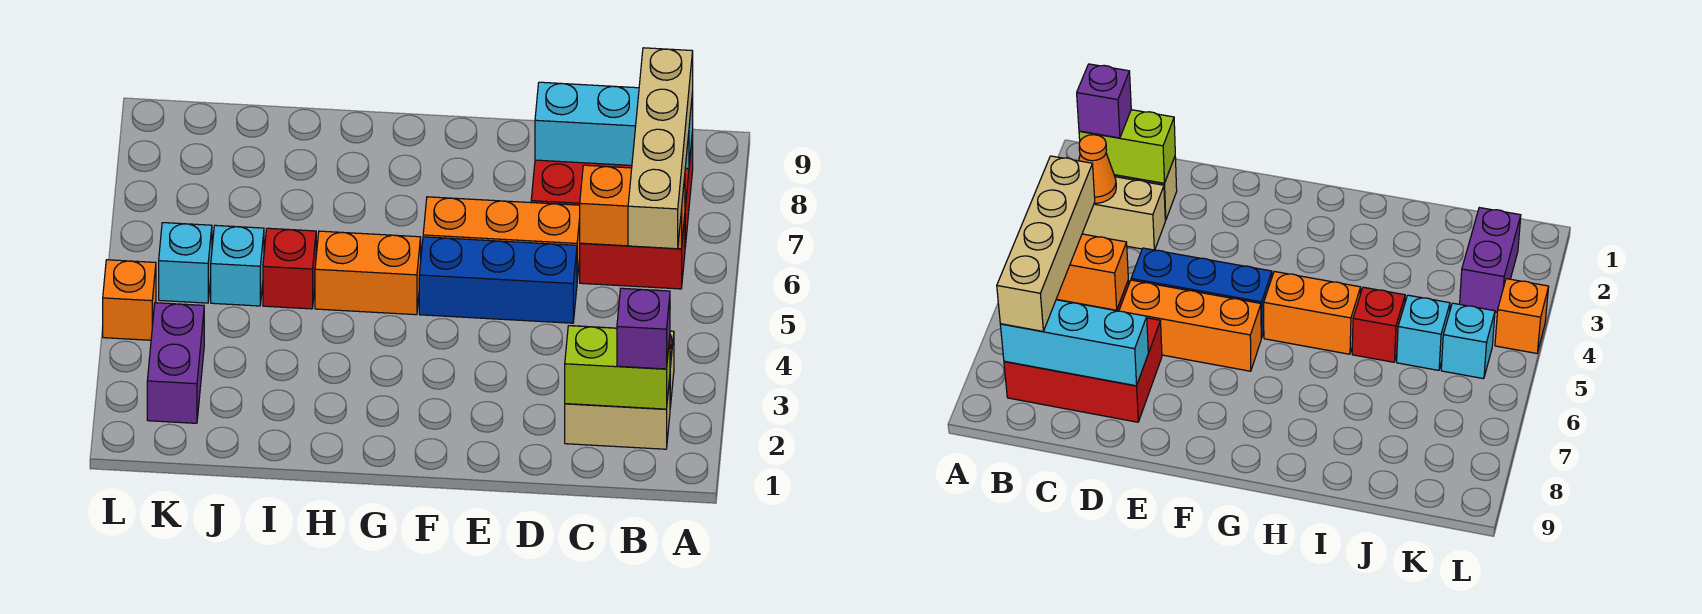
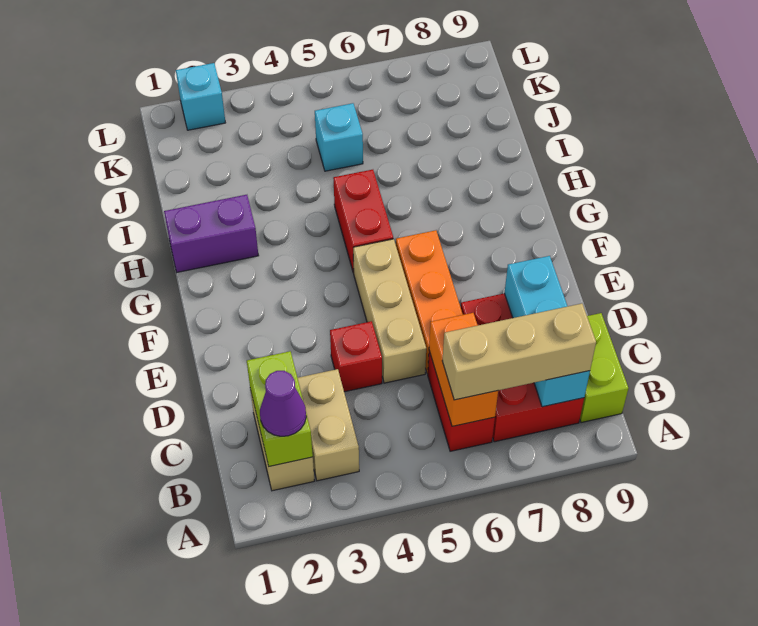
purple 1x1 brick [617,288,670,369] -> purple 1x1 cone [260,371,306,436]
orange 1x1 cone [1079,135,1116,203] -> none
tan 1x4 brick [628,48,693,249] -> tan 1x3 brick [442,304,596,400]
none -> lime 1x2 brick [580,313,628,423]
blue 1x3 brick [419,237,577,323] -> tan 1x3 brick [353,239,426,383]
orange 1x2 brick [315,231,421,315] -> red 1x2 brick [333,170,393,273]
red 1x1 brick [263,228,316,309] -> red 1x1 brick moved to [330,321,382,392]
purple 1x2 brick [147,303,204,423] -> purple 1x2 brick moved to [164,195,259,272]
cyan 1x1 brick [159,223,212,303] -> cyan 1x1 brick moved to [176,63,225,130]
orange 1x1 brick [103,260,156,340] -> none

